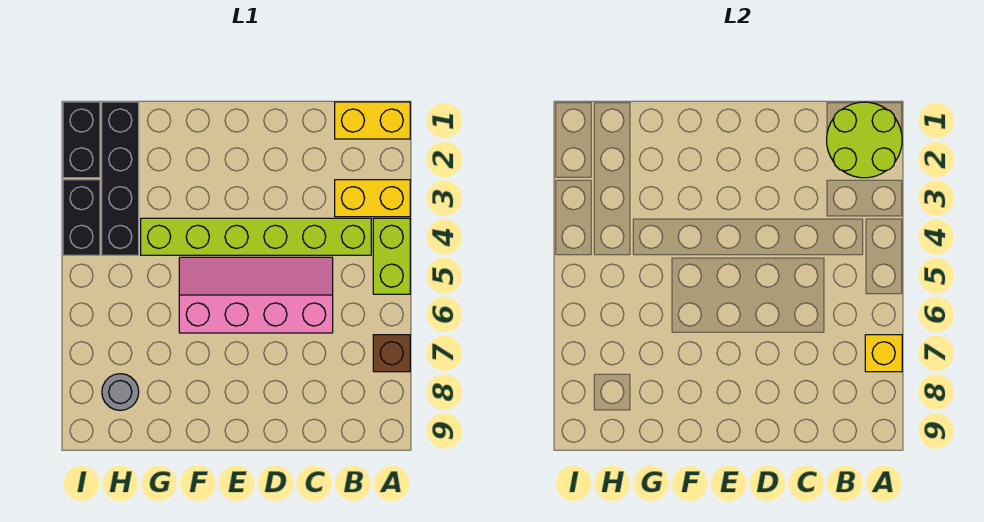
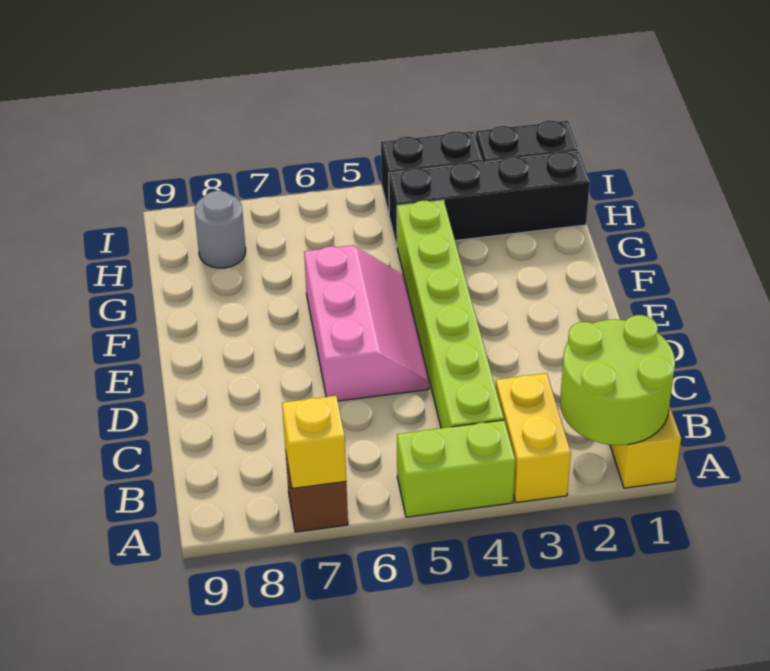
pink 2x4 slope [179,257,333,333] -> pink 2x3 slope [304,245,429,401]

